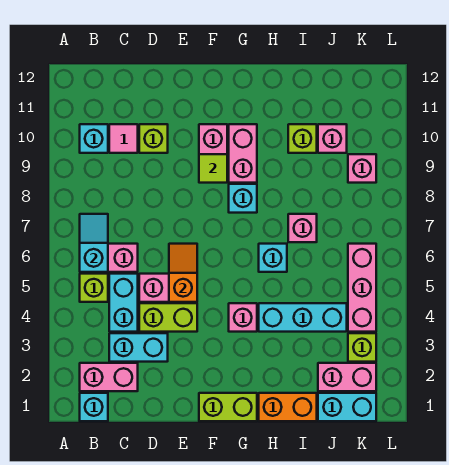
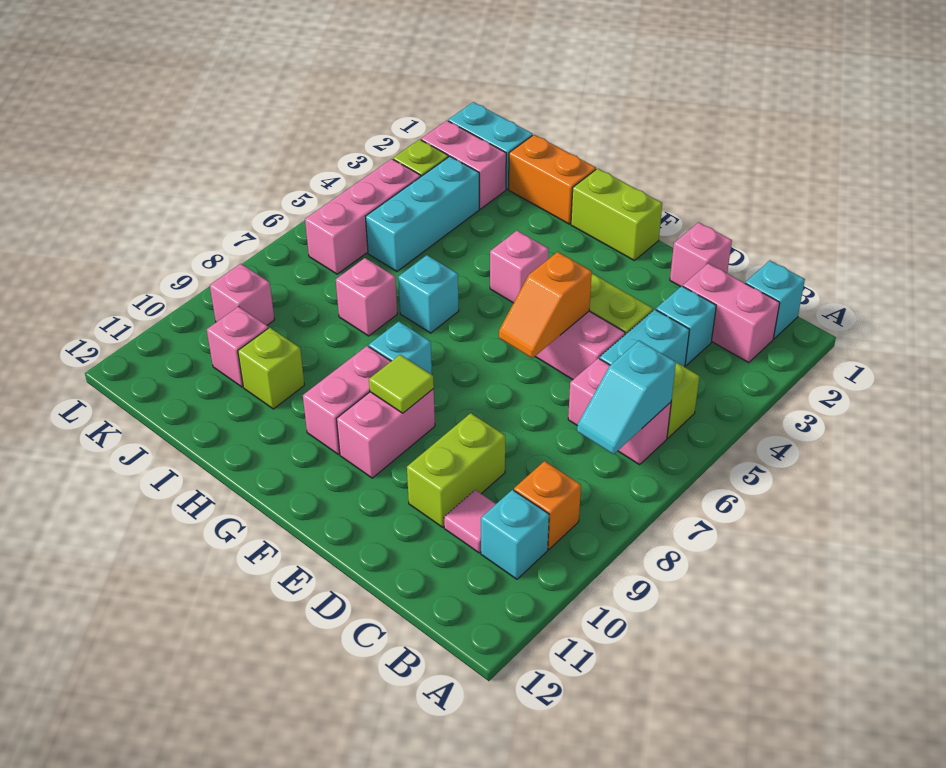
none -> orange 1x1 brick [514,461,581,549]
cyan 1x2 brick [109,333,168,362] -> cyan 1x1 brick [656,286,716,365]
none -> pink 1x1 brick [670,222,732,287]
lime 1x1 brick [139,124,168,153] -> lime 1x2 brick [407,413,505,527]
cyan 1x3 brick [259,303,347,332] -> cyan 1x3 brick turned to [366,156,479,271]

